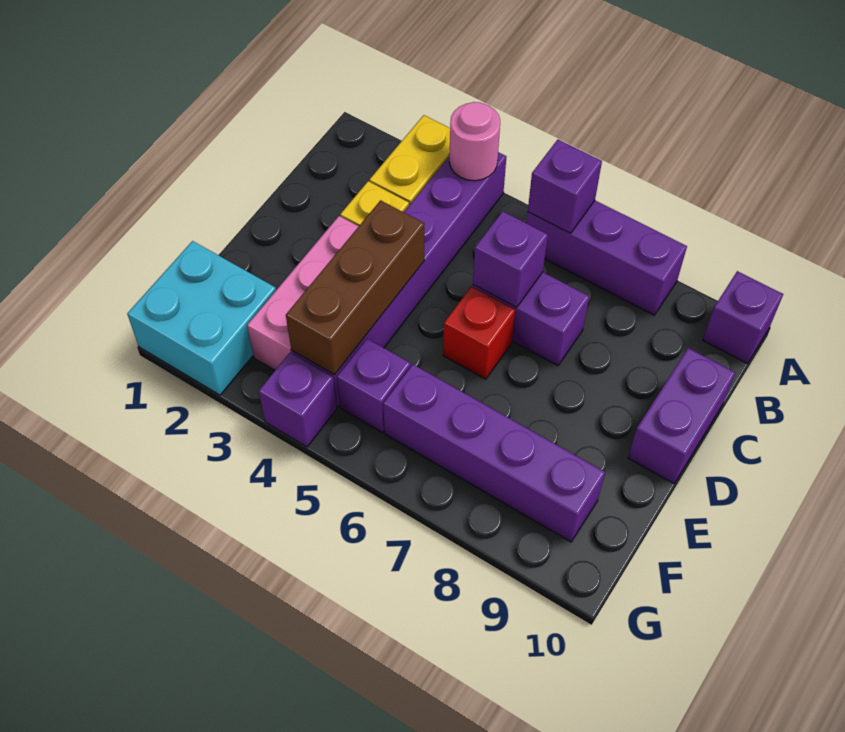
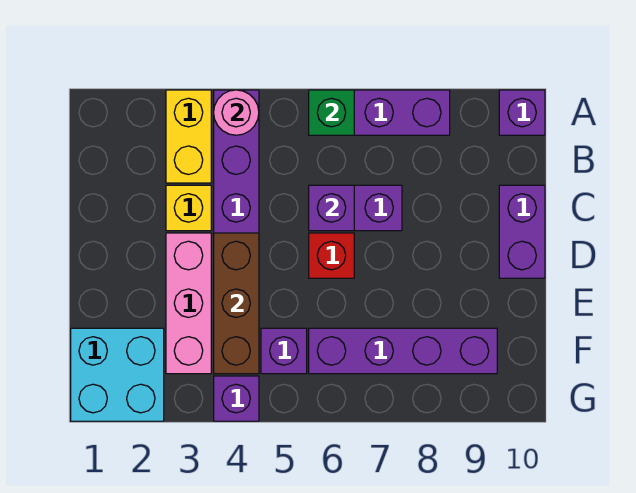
purple 1x1 brick [528,140,602,233] -> green 1x1 brick [309,90,354,135]

